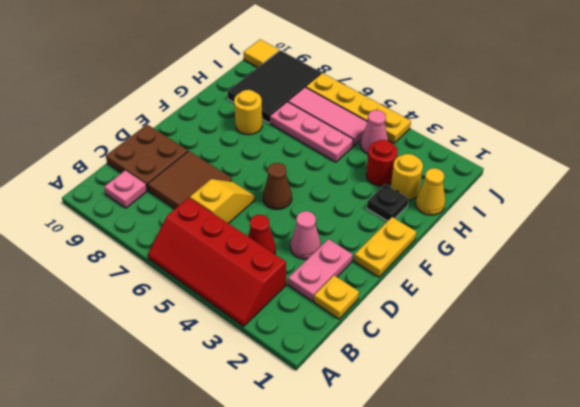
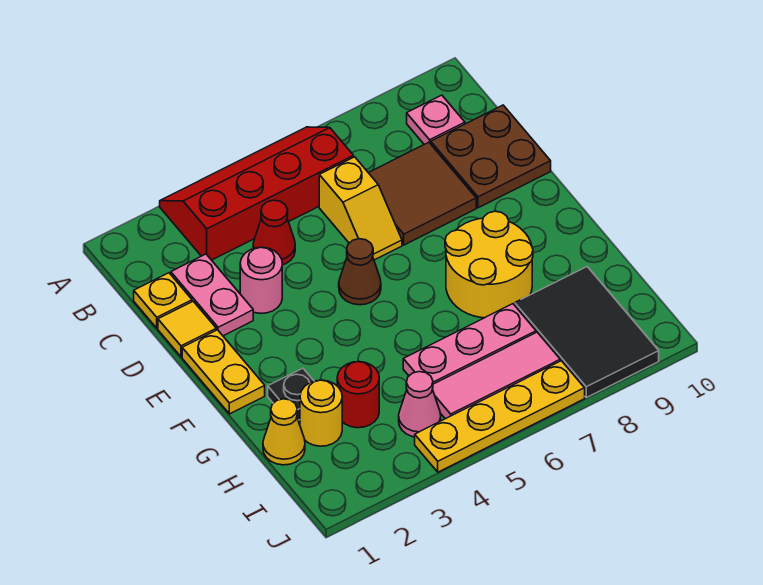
pink 1x1 cone [290,211,321,259] -> pink 1x1 round brick [240,247,282,313]
yellow 1x1 round brick [234,90,262,135] -> yellow 2x2 round brick [445,211,533,318]
yellow 1x1 tile [244,39,279,68] -> yellow 1x1 tile moved to [158,301,216,357]

